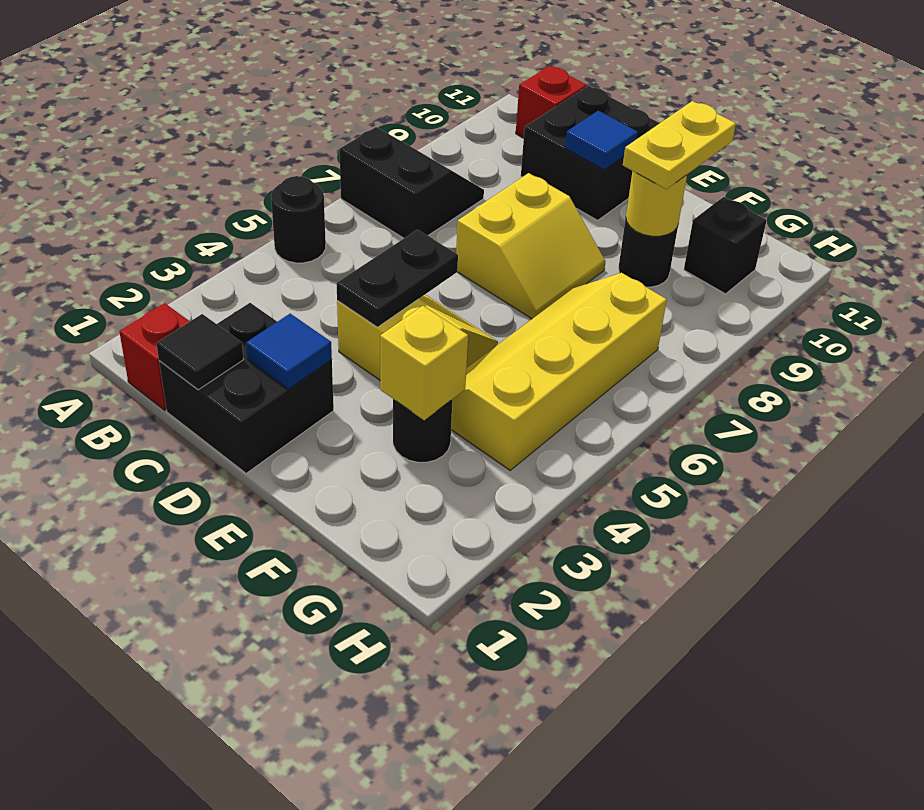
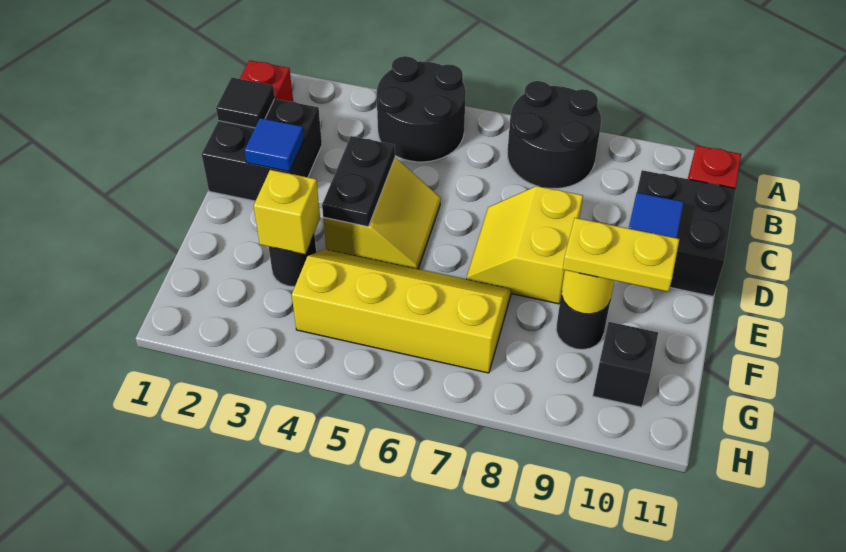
black 1x1 round brick [271,176,326,263] -> black 2x2 round brick [377,56,466,162]
black 2x2 slope [339,127,484,238] -> black 2x2 round brick [507,81,601,188]
black 1x2 plate [336,230,458,327] -> black 1x2 plate turned to [322,136,395,227]
yellow 2x2 slope [456,173,606,319] -> yellow 2x2 slope turned to [466,186,583,304]

